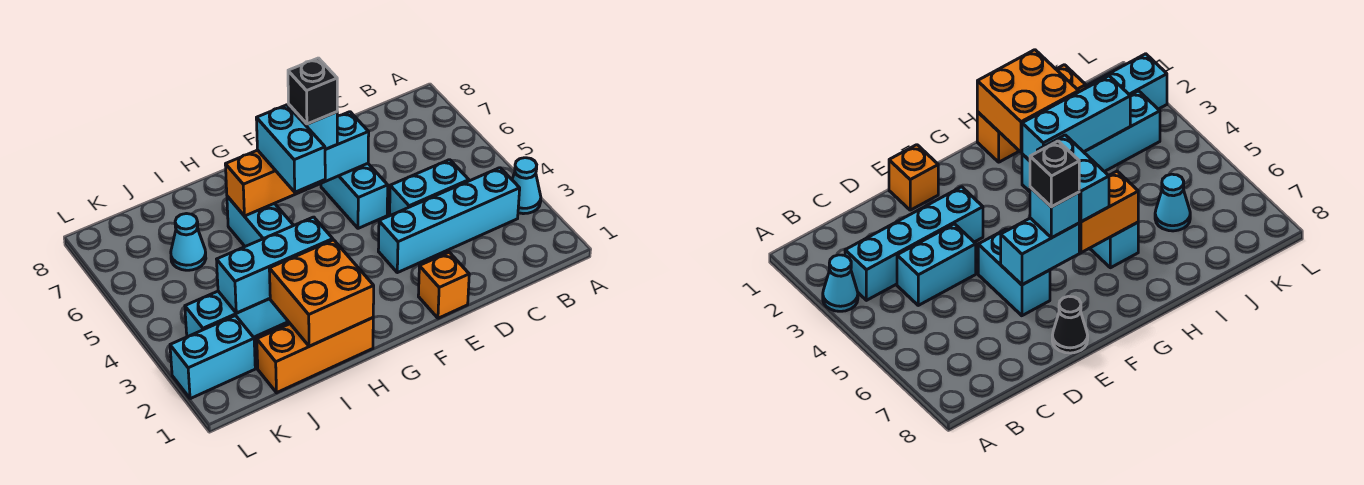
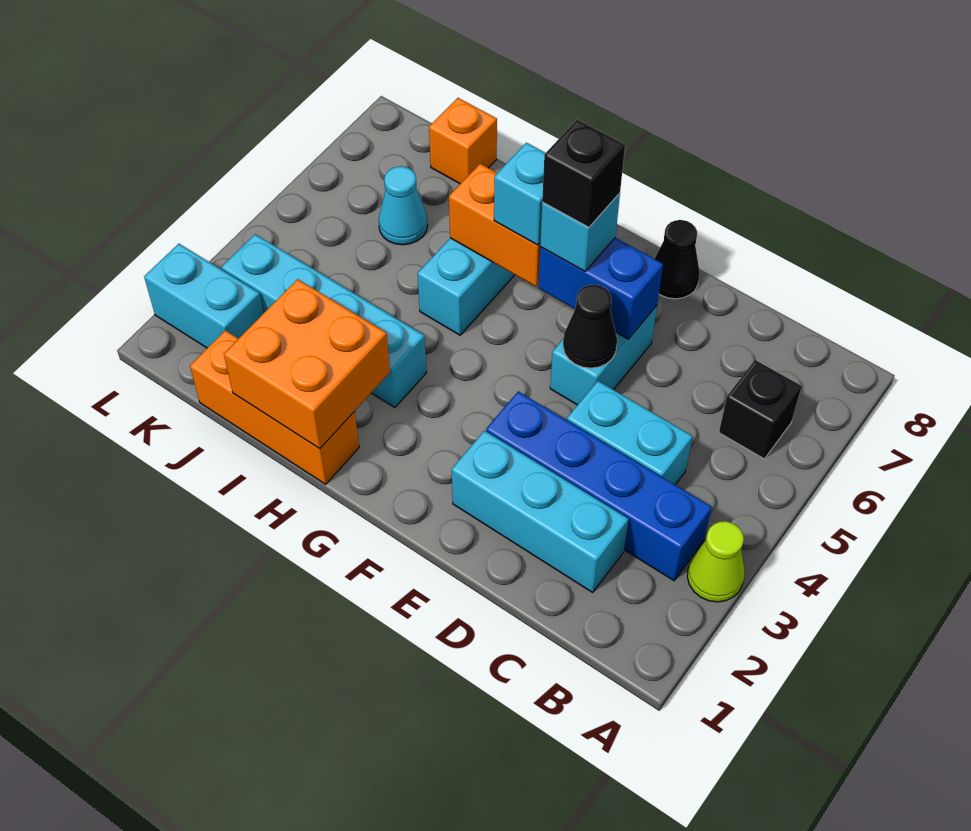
cyan 1x1 cone [512,158,541,214] -> lime 1x1 cone [687,521,745,602]
cyan 1x4 brick [378,168,520,273] -> blue 1x4 brick [486,391,712,581]
none -> black 1x1 brick [719,360,802,459]
orange 1x1 brick [418,252,469,318] -> orange 1x1 brick moved to [429,98,497,184]
none -> black 1x1 cone [563,285,617,368]
cyan 1x2 brick [307,112,369,189] -> blue 1x2 brick [538,238,663,339]
cyan 1x2 brick [256,105,325,192] -> cyan 1x1 brick [494,143,545,245]
cyan 1x3 brick [217,217,333,313] -> cyan 1x3 brick moved to [452,431,628,592]

